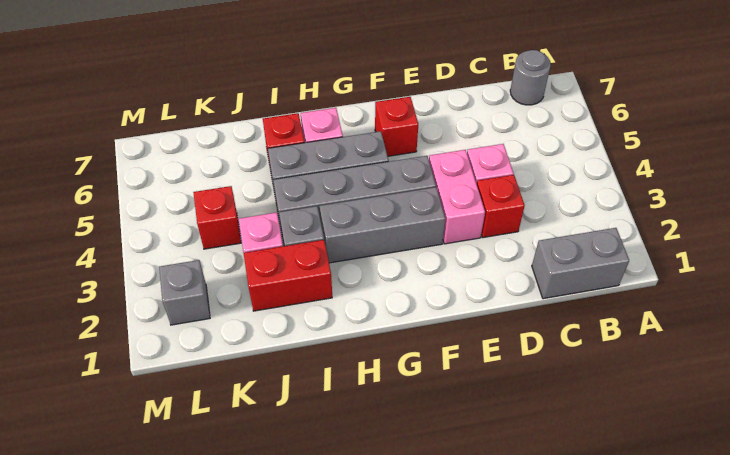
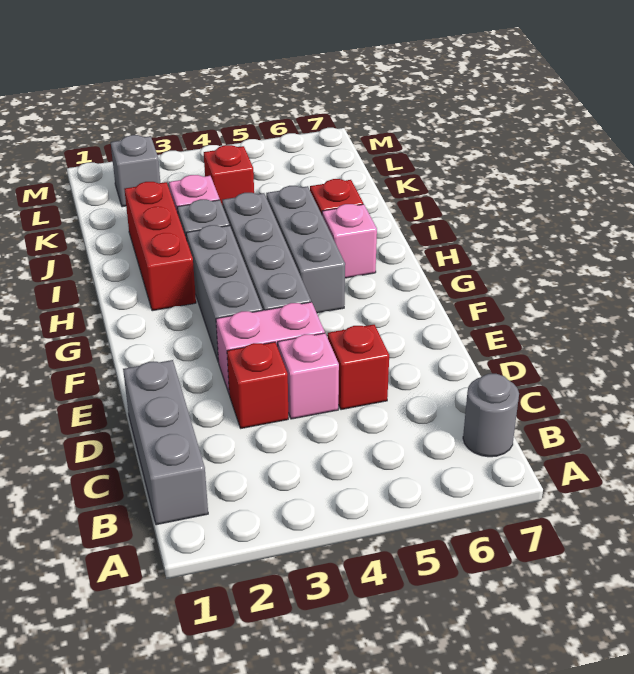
grey 1x2 brick [532,228,629,299] -> grey 1x3 brick [123,360,208,525]
red 1x1 brick [375,97,418,156] -> red 1x1 brick moved to [328,325,389,410]
red 1x2 brick [244,240,332,311] -> red 1x3 brick [125,182,196,311]

